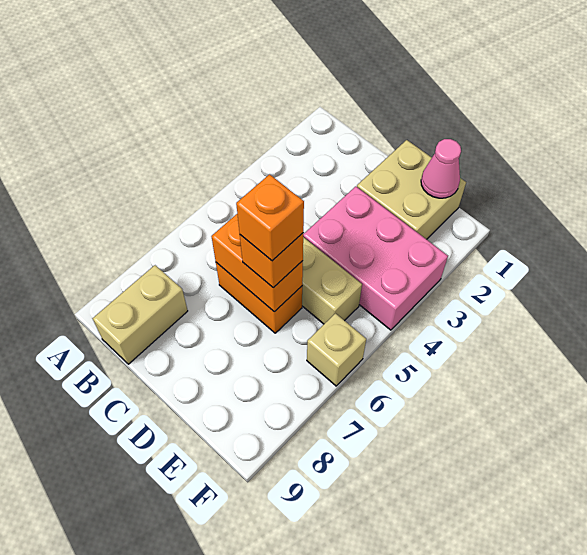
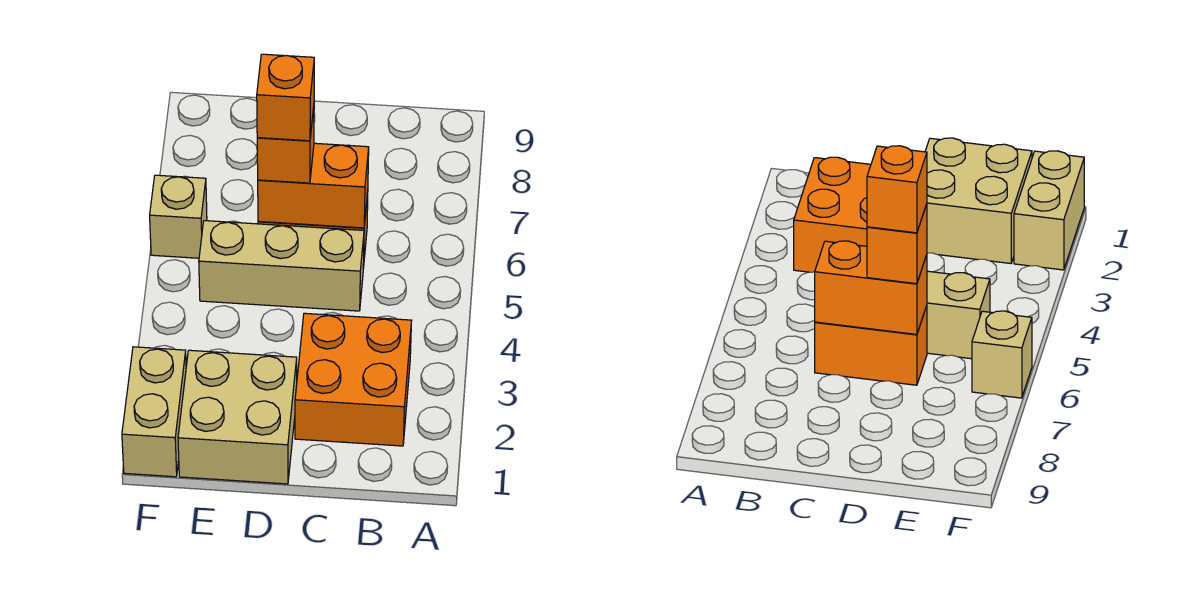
none -> orange 2x2 brick [295,313,412,446]
tan 1x2 brick [92,265,188,364] -> tan 1x2 brick moved to [122,347,186,477]
pink 2x3 brick [303,187,448,330] -> none
pink 1x1 cone [421,139,461,198] -> none

